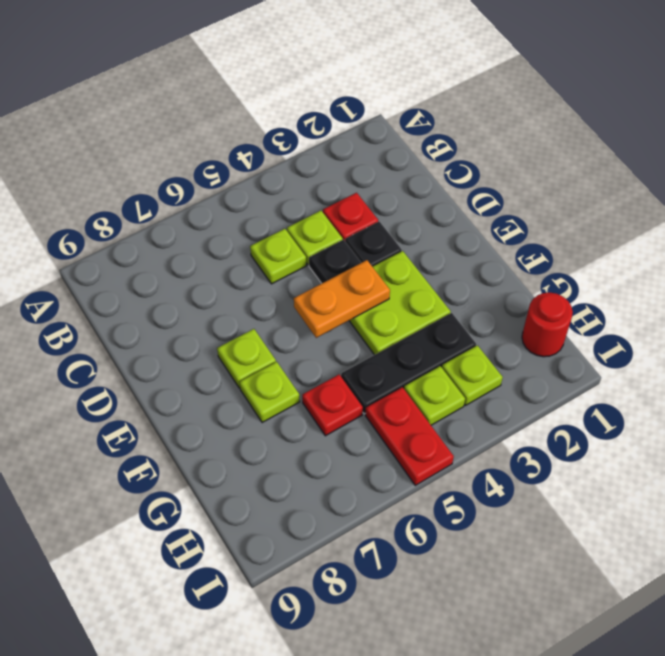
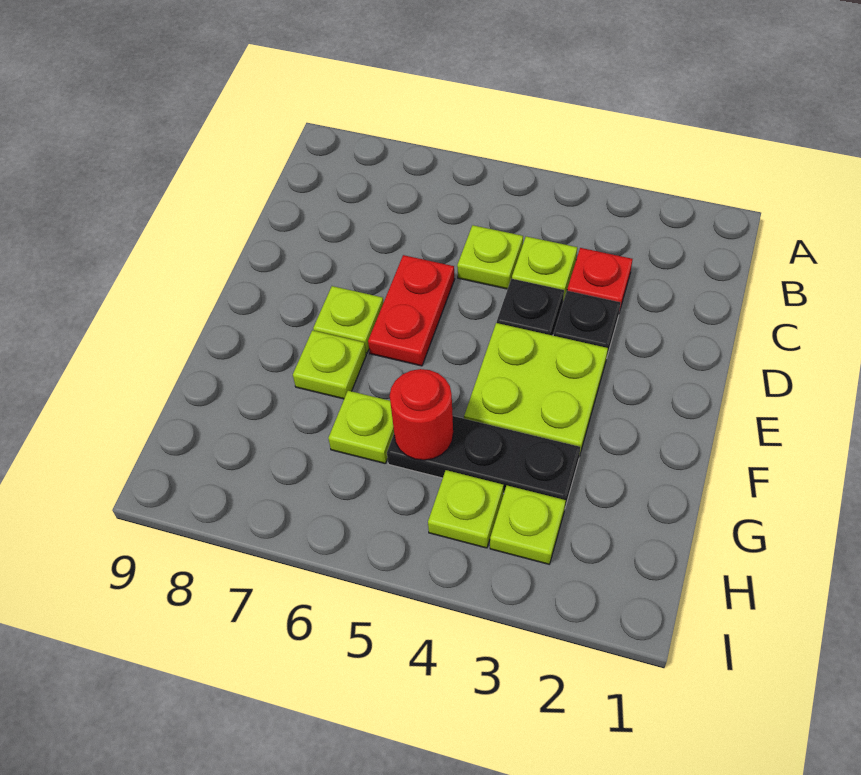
orange 1x2 plate [294,260,390,338] -> none
red 1x1 plate [302,375,363,436] -> lime 1x1 plate [328,391,394,464]
red 1x1 round brick [522,293,573,357] -> red 1x1 round brick moved to [390,369,453,460]
red 1x2 plate [365,387,454,485] -> red 1x2 plate moved to [368,255,455,366]

